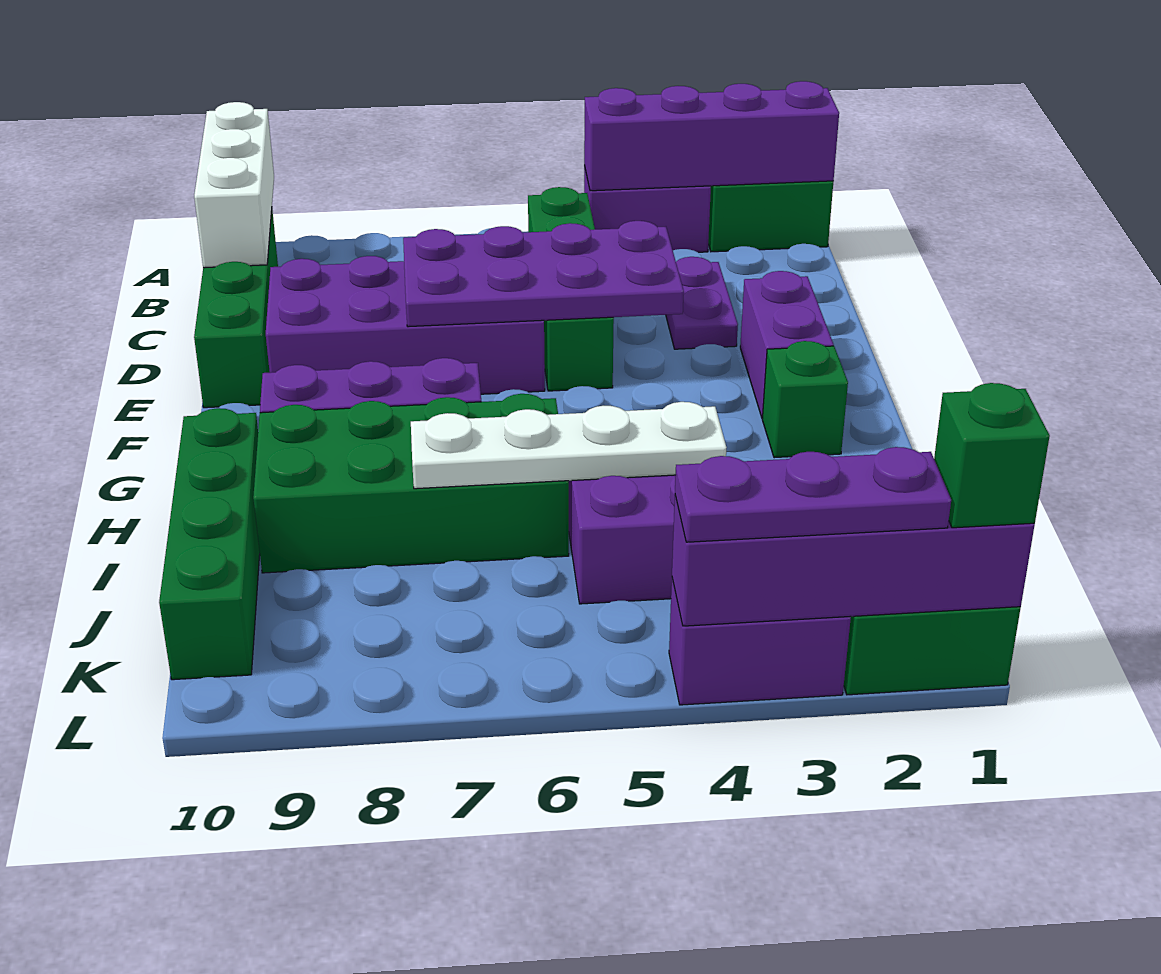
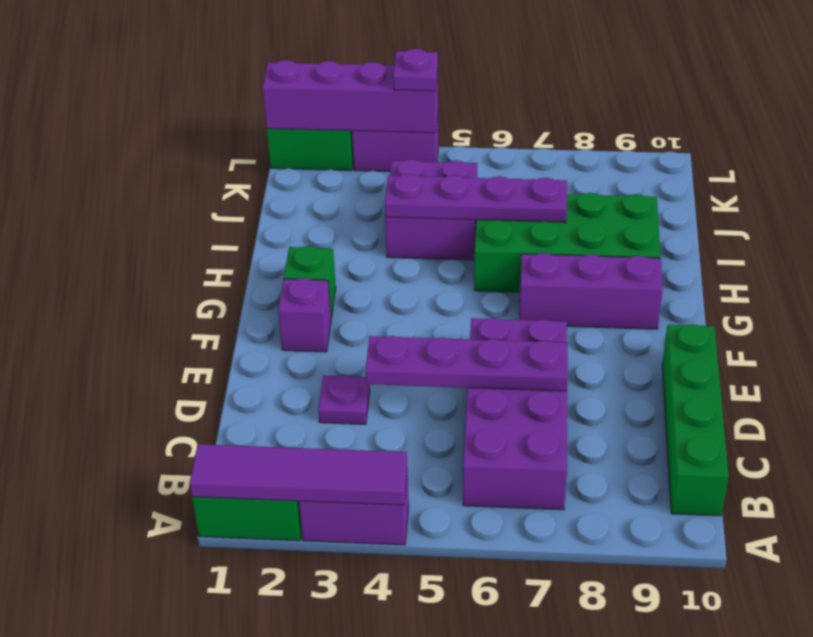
purple 1x4 brick [584,81,839,191] -> purple 1x4 tile [190,444,407,505]
white 1x3 brick [194,102,274,268] -> none
green 1x4 brick [528,187,614,391] -> none
purple 1x2 plate [666,257,738,349] -> purple 1x1 plate [318,376,370,424]
purple 2x4 plate [403,221,684,327] -> purple 1x4 plate [365,336,568,391]
purple 2x4 brick [266,256,545,394] -> purple 2x4 brick turned to [463,318,567,510]
purple 1x2 brick [740,271,833,418] -> purple 1x1 brick [278,278,331,352]
green 1x4 brick [159,408,260,680] -> none
white 1x4 plate [411,402,727,489] -> purple 1x4 plate [385,174,567,222]
green 1x1 brick [934,383,1050,528] -> none
purple 1x3 plate [675,447,951,542] -> purple 1x1 plate [393,49,438,91]

